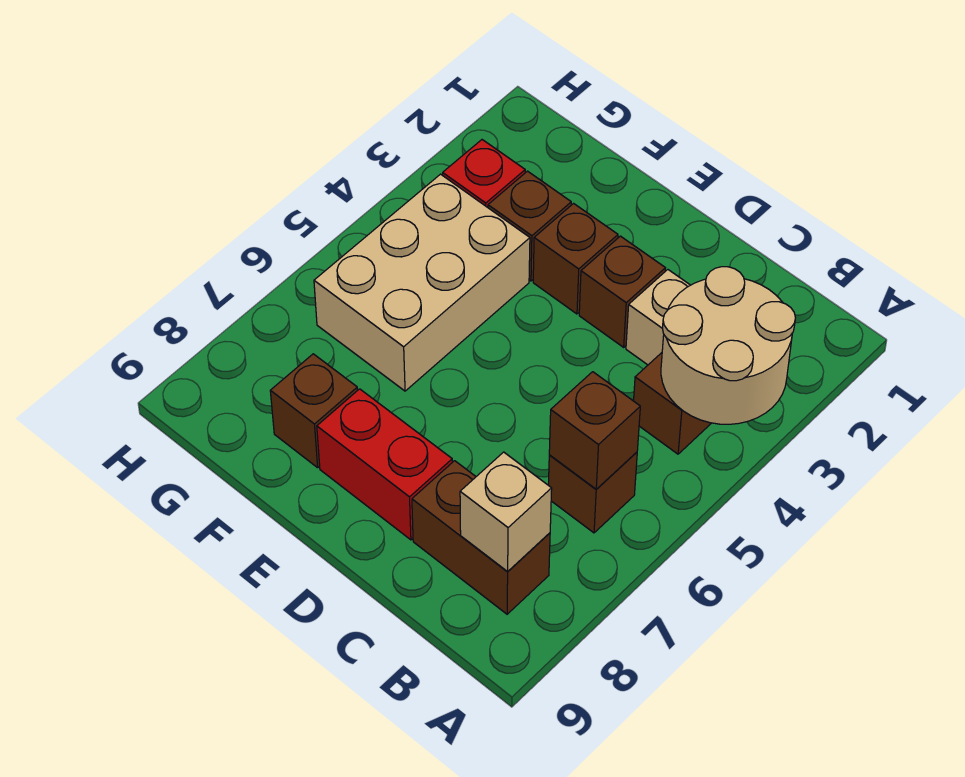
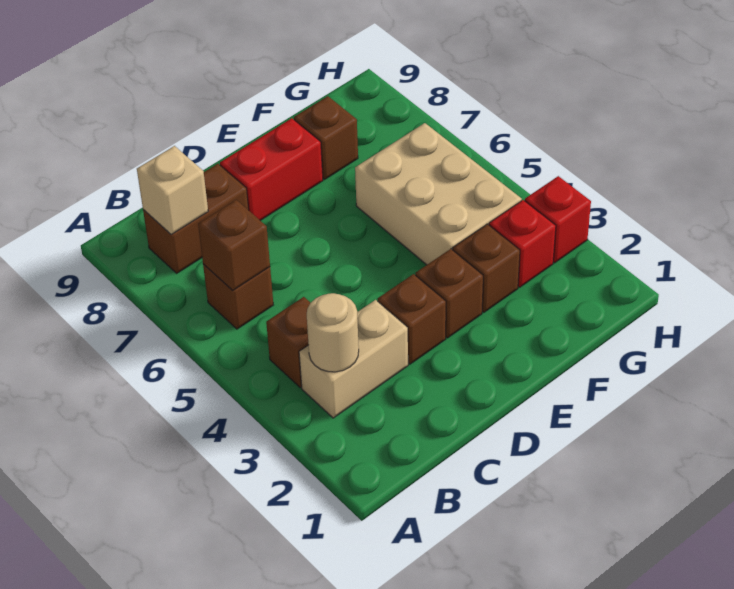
tan 2x2 round brick [661,267,795,424] -> tan 1x1 round brick [307,293,359,372]
none -> red 1x1 brick [525,176,591,263]

